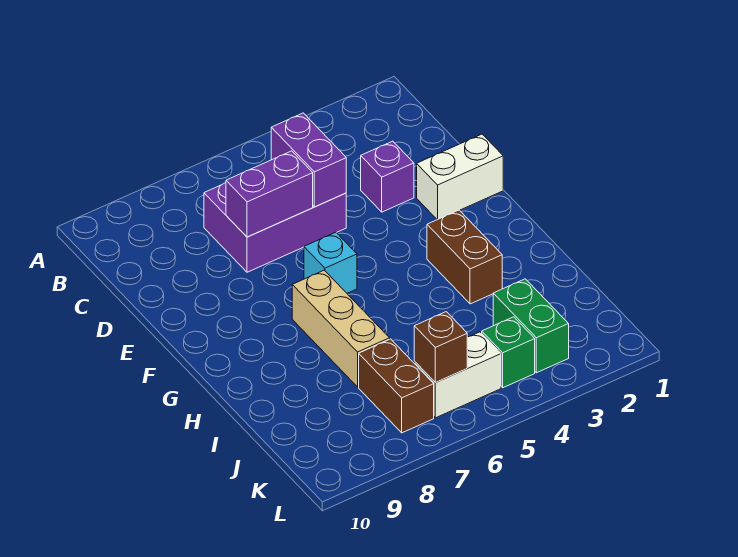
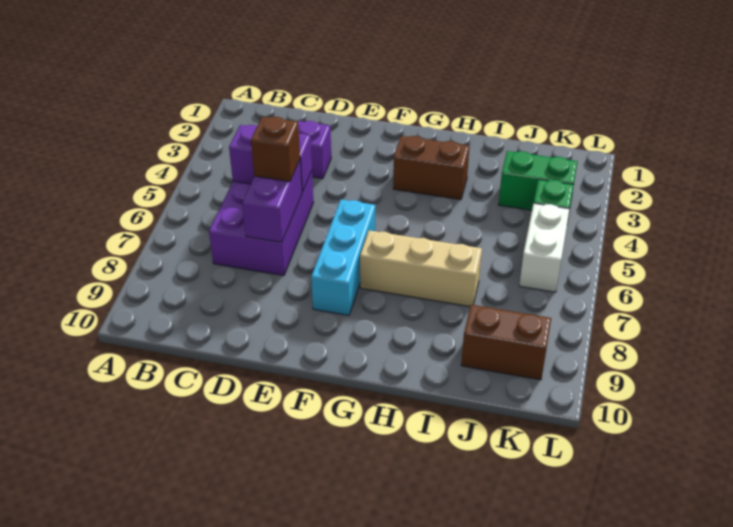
white 1x2 brick [417,134,503,220] -> none
cyan 1x1 brick [304,232,357,293] -> cyan 1x3 brick [311,199,375,315]
brown 1x2 brick [359,339,434,433] -> brown 1x2 brick moved to [461,305,551,380]
brown 1x1 brick [414,312,467,383] -> brown 1x1 brick moved to [251,117,301,182]

